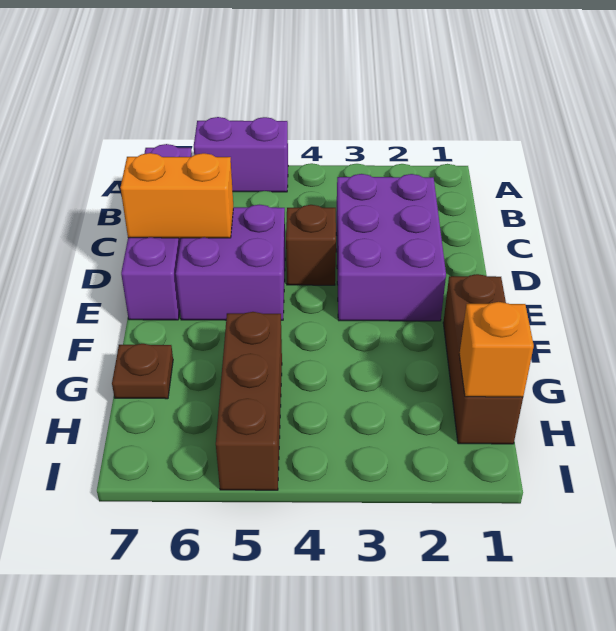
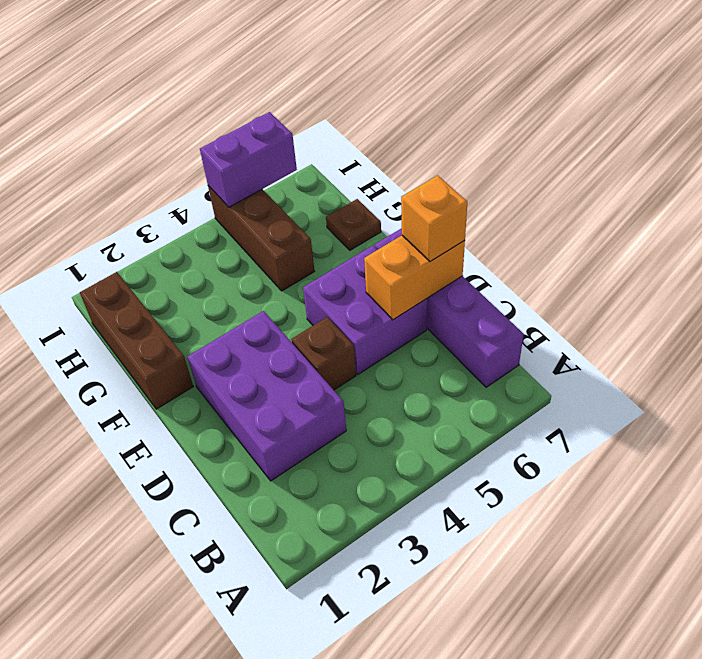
purple 1x2 brick [194,117,288,192] -> purple 1x2 brick moved to [200,112,297,207]
orange 1x1 brick [459,302,534,397] -> orange 1x1 brick moved to [401,175,467,261]

